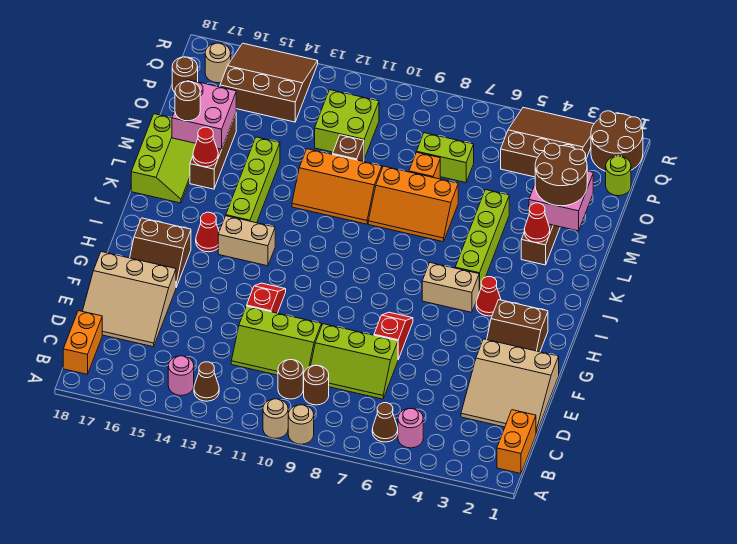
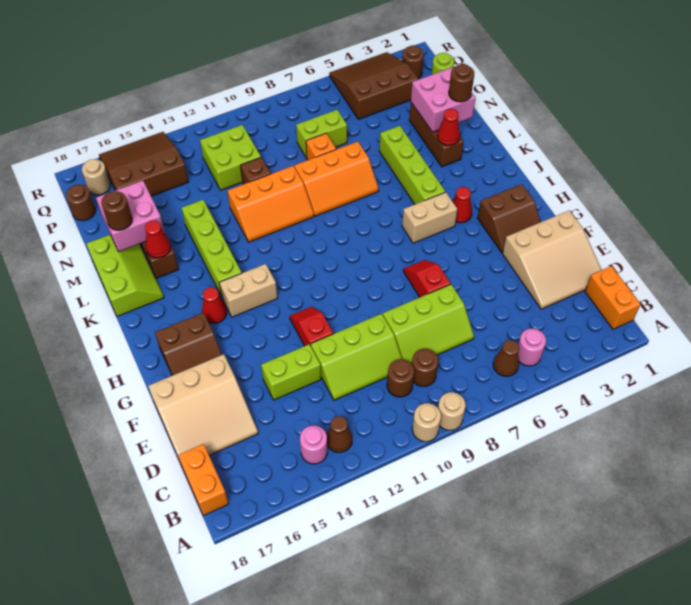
none -> lime 1x2 brick [261,344,321,400]
brown 2x2 round brick [535,143,587,206] -> brown 1x1 round brick [449,64,474,102]
brown 2x2 round brick [591,111,643,171] -> brown 1x1 round brick [402,45,424,79]

